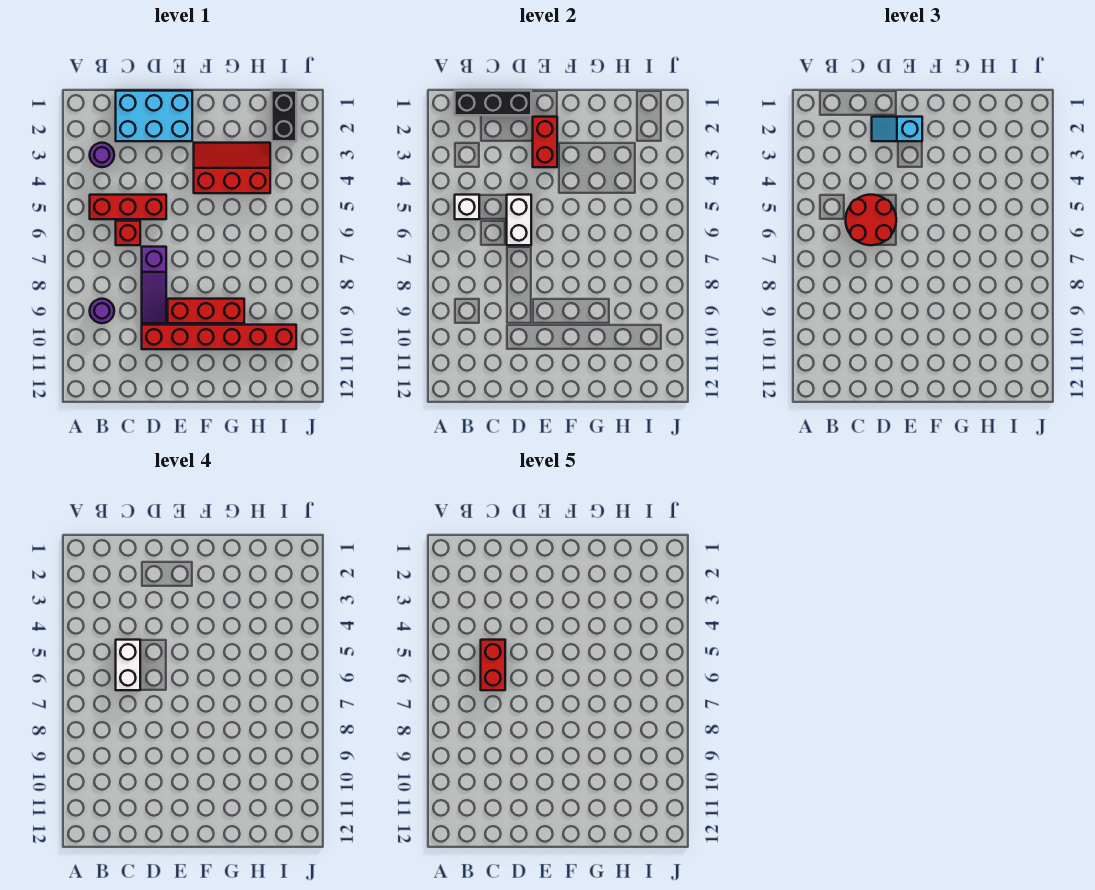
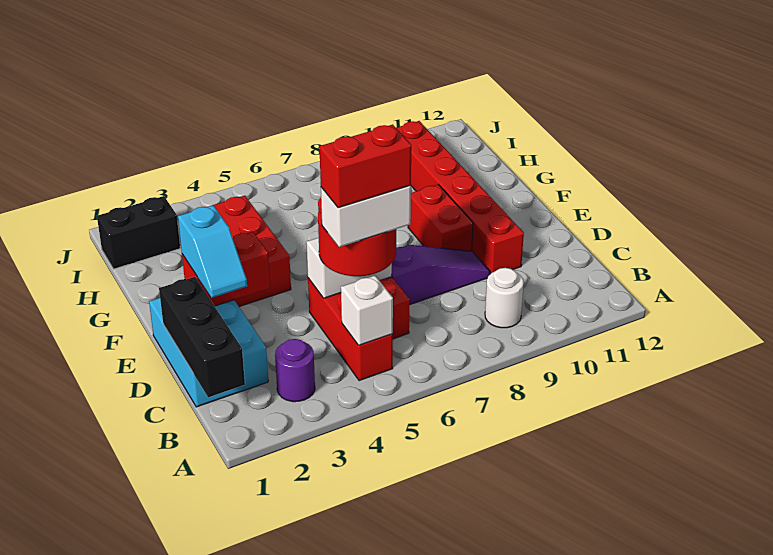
purple 1x1 round brick [90,299,114,323] -> white 1x1 round brick [485,268,524,328]
red 1x3 brick [168,299,244,323] -> red 1x2 brick [408,185,473,251]

